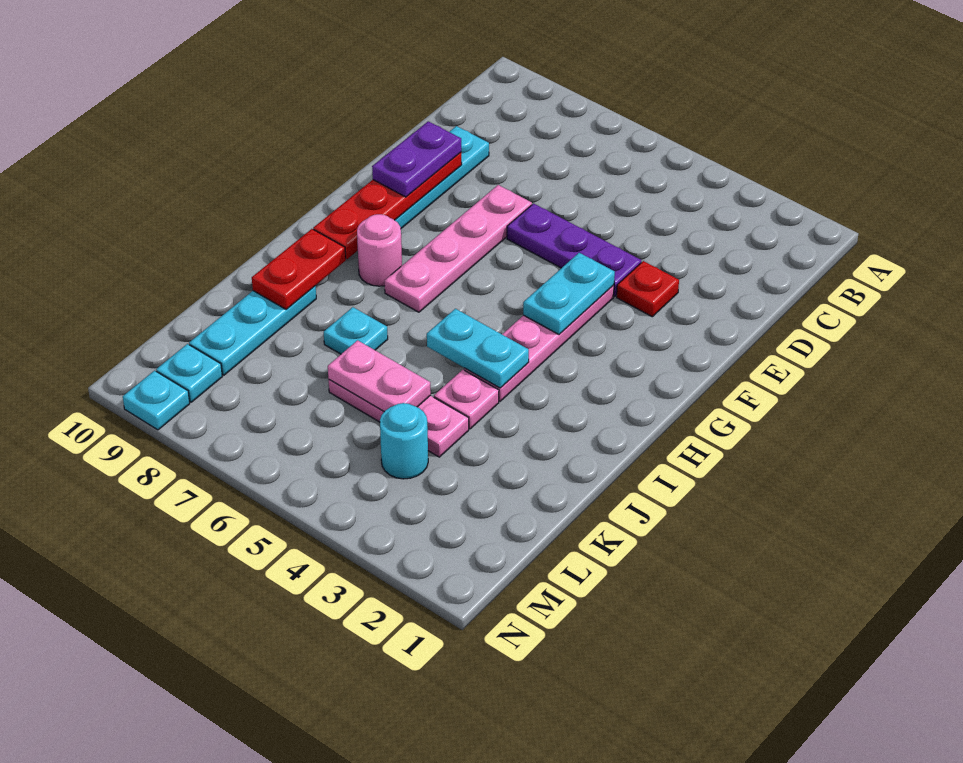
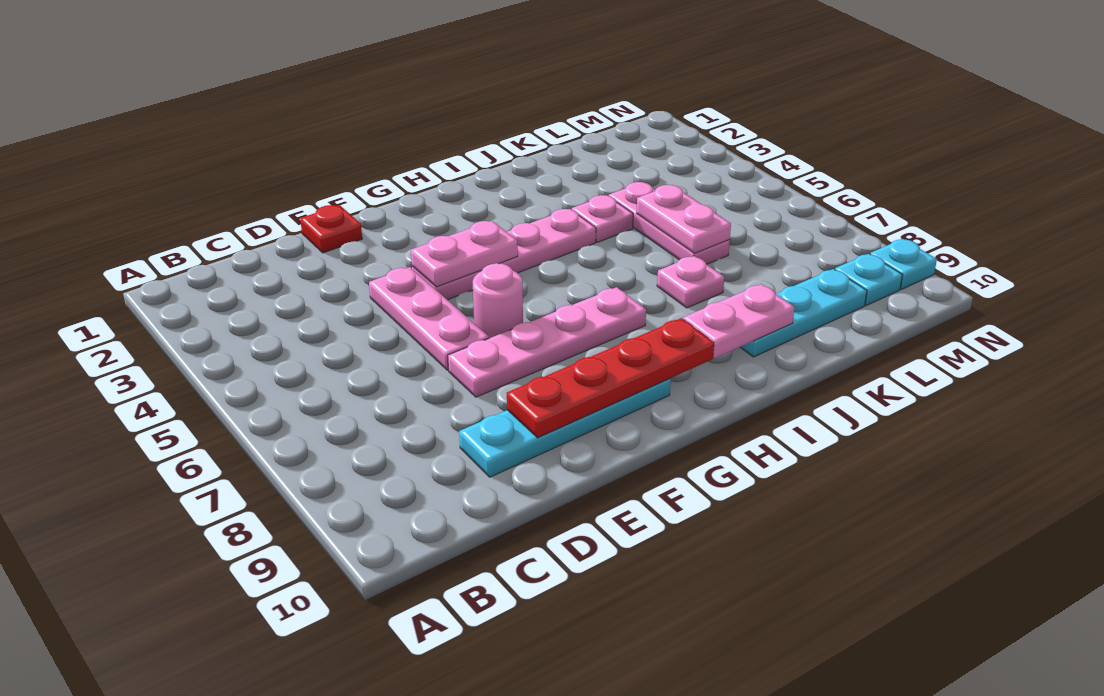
red 1x1 plate [617,261,679,317] -> red 1x1 plate moved to [300,205,362,253]
purple 1x3 plate [507,203,641,296] -> pink 1x3 plate [369,267,489,370]
purple 1x2 plate [372,121,461,197] -> none
cyan 1x2 plate [523,253,615,334] -> pink 1x2 plate [411,221,518,287]
pink 1x1 round brick [357,214,402,286] -> pink 1x1 round brick moved to [473,263,523,338]
cyan 1x2 plate [427,309,529,388] -> none
red 1x2 plate [252,229,346,309] -> pink 1x2 plate [683,284,795,358]
cyan 1x1 plate [324,307,388,354] -> pink 1x1 plate [657,256,724,308]
cyan 1x1 round brick [380,403,428,479] -> none

